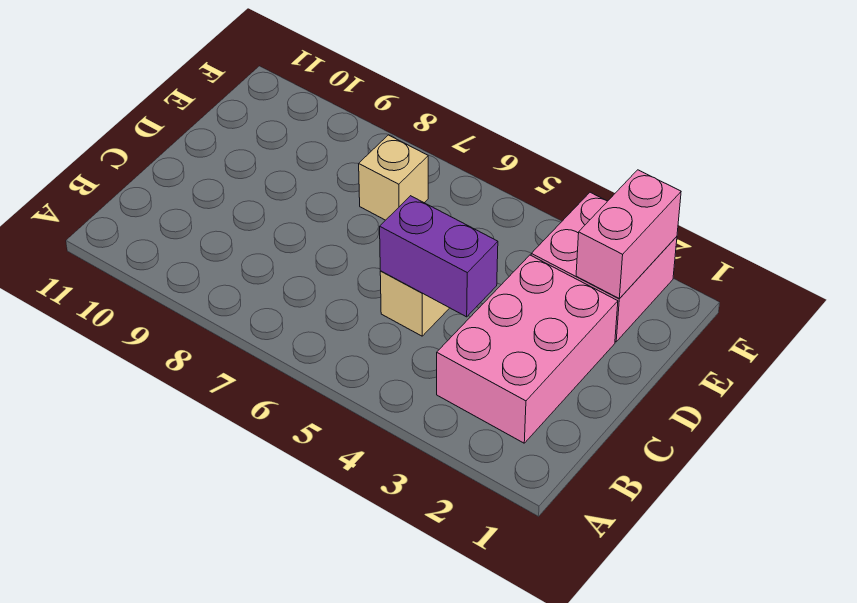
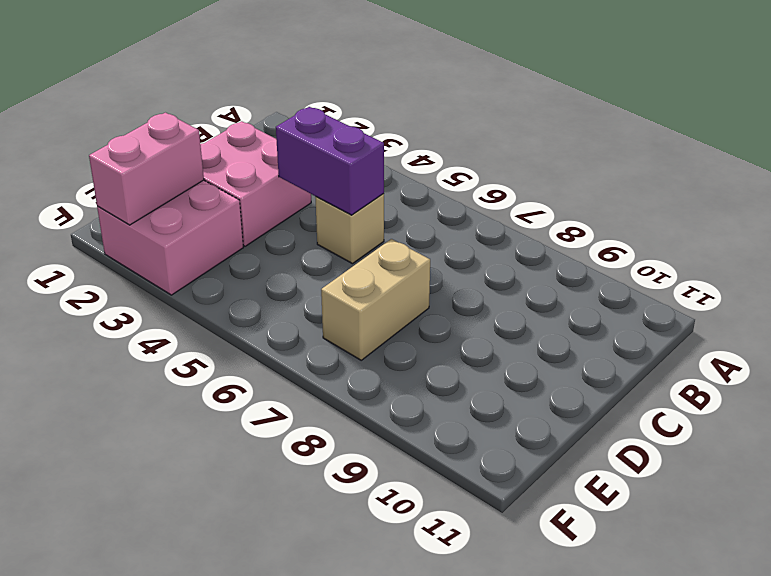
pink 2x3 brick [437,255,618,443] -> pink 2x2 brick [200,121,311,246]
tan 1x1 brick [359,135,428,220] -> tan 1x2 brick [321,239,430,360]

